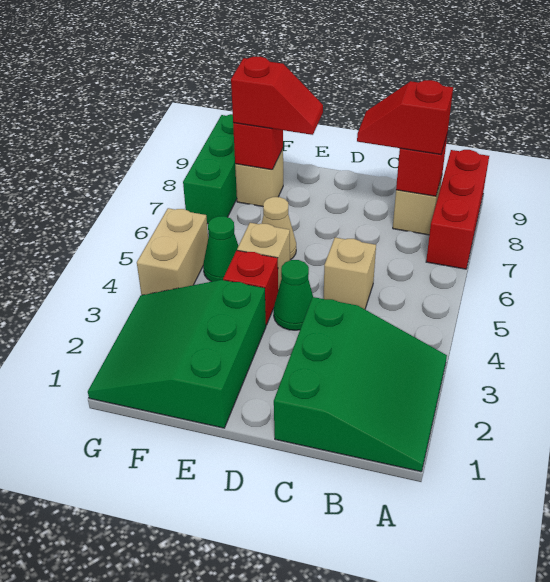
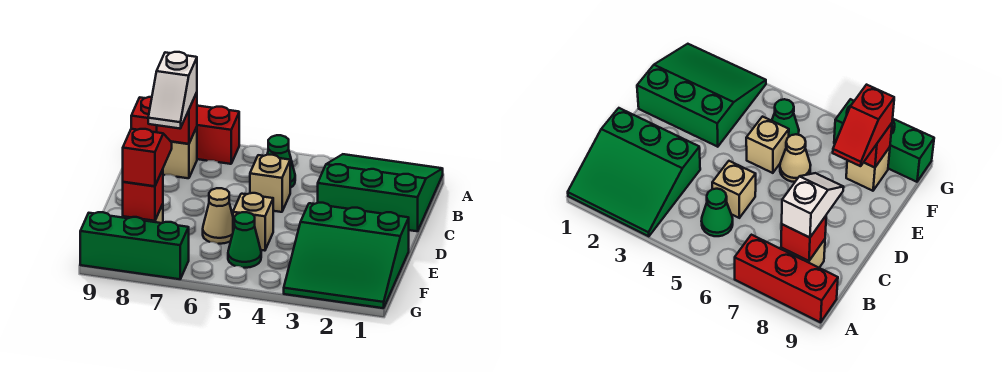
red 1x2 slope [357,80,453,154] -> white 1x2 slope [148,52,197,129]
green 1x1 cone [274,260,313,330] -> green 1x1 cone moved to [267,135,295,188]
red 1x1 brick [223,251,278,325] -> none
tan 1x2 brick [137,208,208,295] -> none

